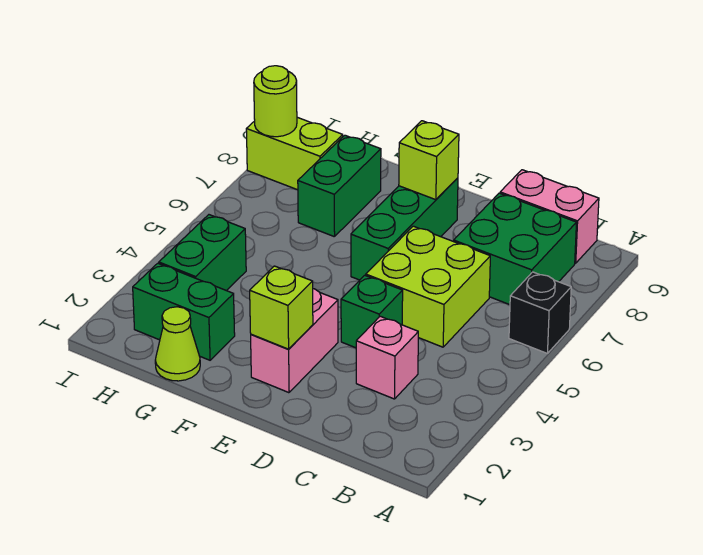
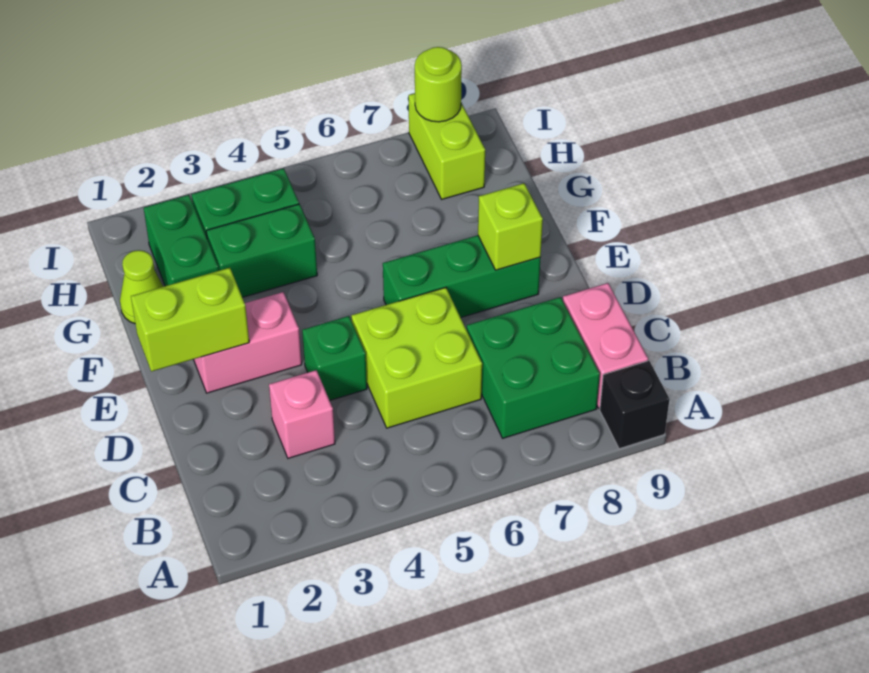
black 1x1 brick [509,272,571,354] -> black 1x1 brick moved to [600,361,670,449]
lime 1x1 brick [250,266,313,349] -> lime 1x2 brick [131,268,249,372]
green 1x2 brick [298,135,381,237] -> green 1x2 brick moved to [206,204,317,297]

